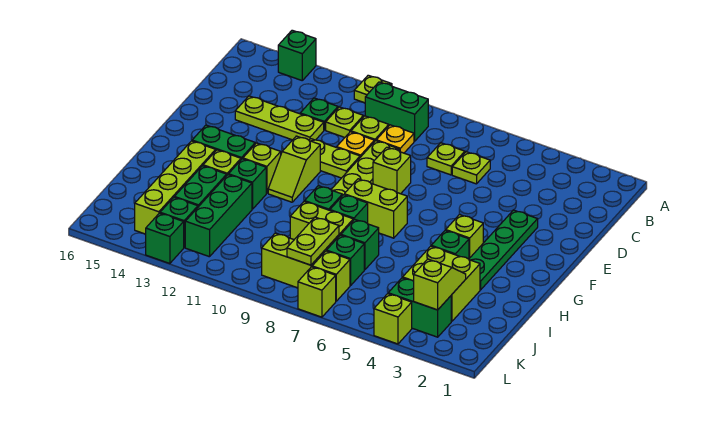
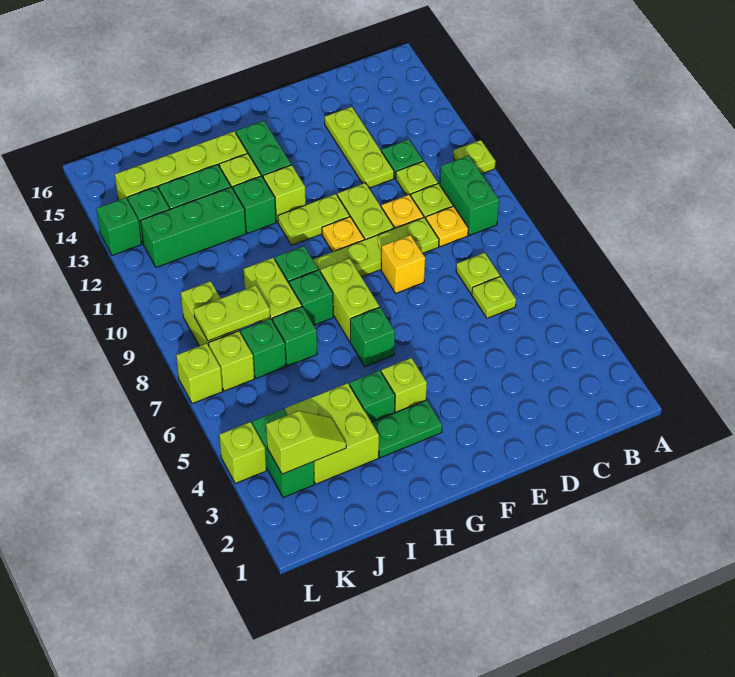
green 1x1 brick [278,30,316,80] -> green 1x1 brick moved to [350,307,395,367]
green 1x4 plate [469,210,538,290] -> green 1x2 plate [372,400,442,458]
lime 1x1 brick [373,147,411,194] -> yellow 1x1 brick [381,235,425,293]
none -> yellow 1x1 plate [322,217,364,252]
lime 1x2 slope [268,136,320,202] -> lime 1x2 plate [278,194,350,245]

